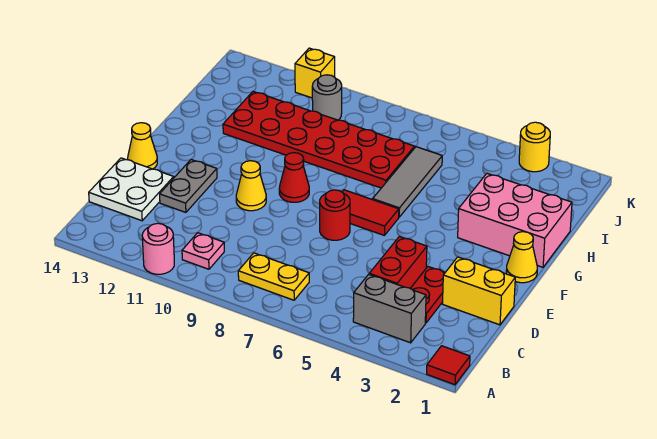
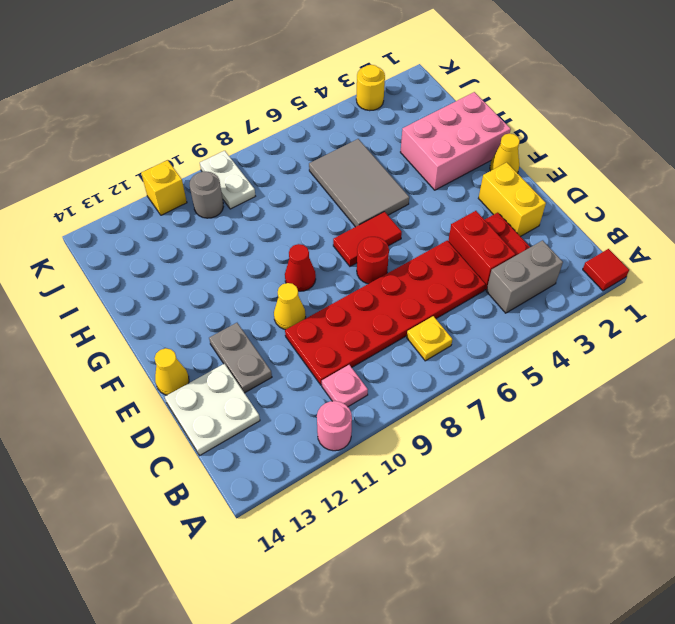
yellow 1x2 plate [238,253,309,300] -> yellow 1x1 plate [407,316,453,361]
yellow 1x2 brick [443,257,515,325] -> yellow 1x2 brick turned to [478,162,546,237]
grey 1x3 tile [373,147,442,217] -> grey 2x3 tile [309,139,409,227]
red 2x6 plate [223,92,415,188] -> red 2x6 plate moved to [285,240,486,385]
none -> white 1x2 plate [200,151,255,209]

